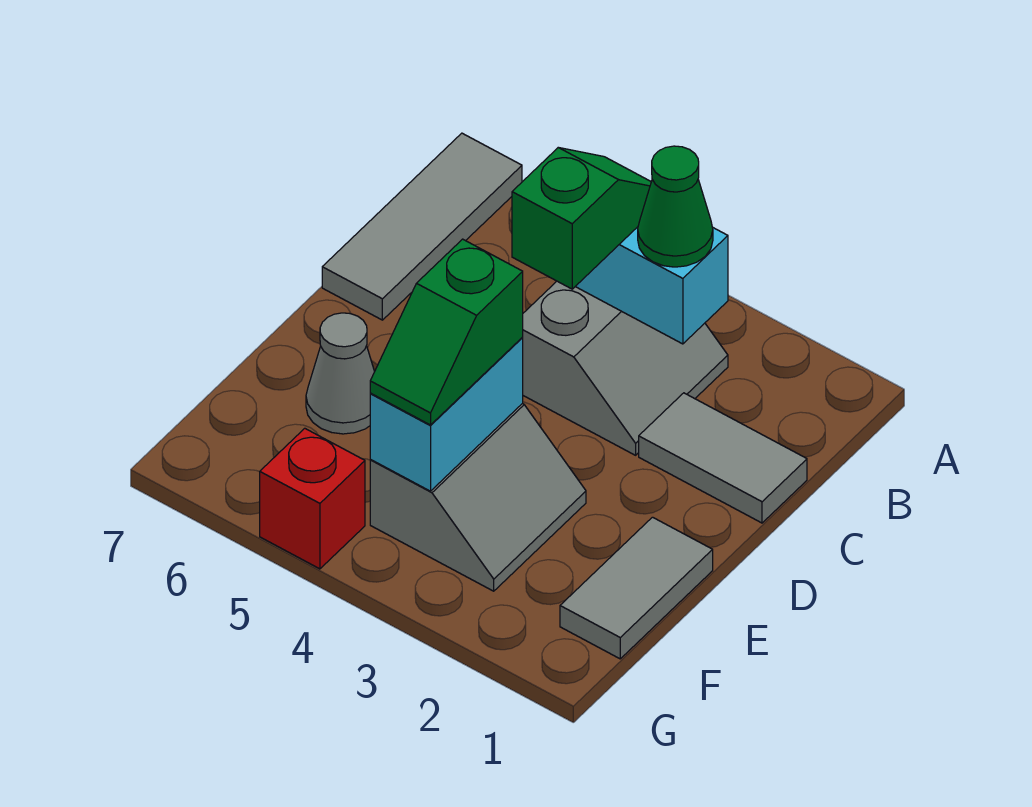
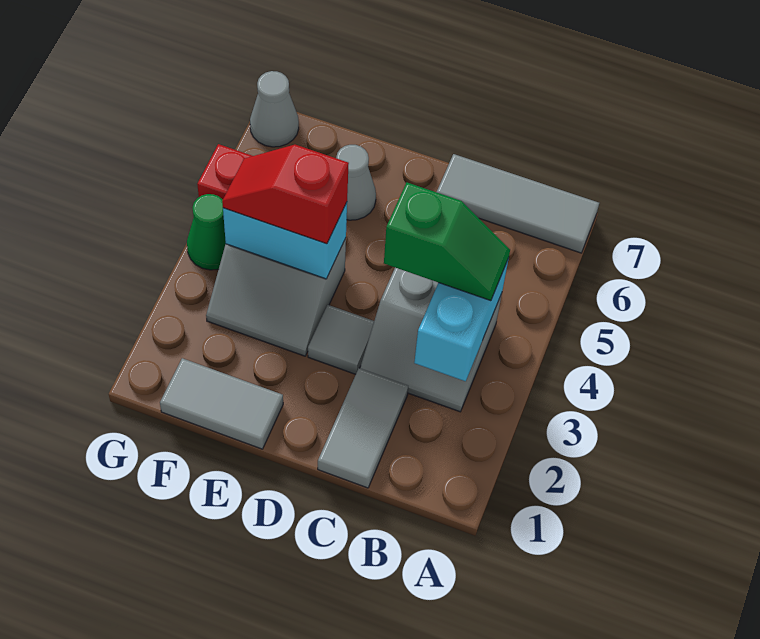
green 1x1 cone [638,146,713,267] -> green 1x1 cone moved to [187,194,226,270]
none -> grey 1x1 tile [308,305,374,374]
green 1x2 slope [370,239,523,425] -> red 1x2 slope [222,145,349,244]
none -> grey 1x1 cone [250,71,299,147]

